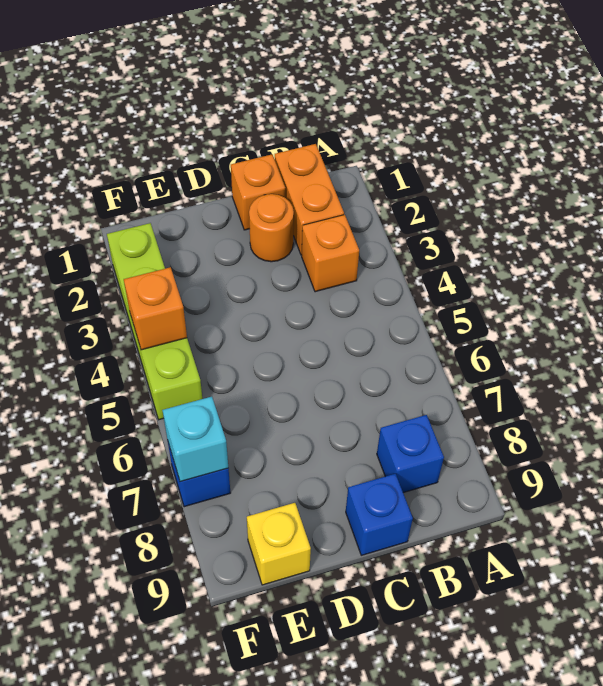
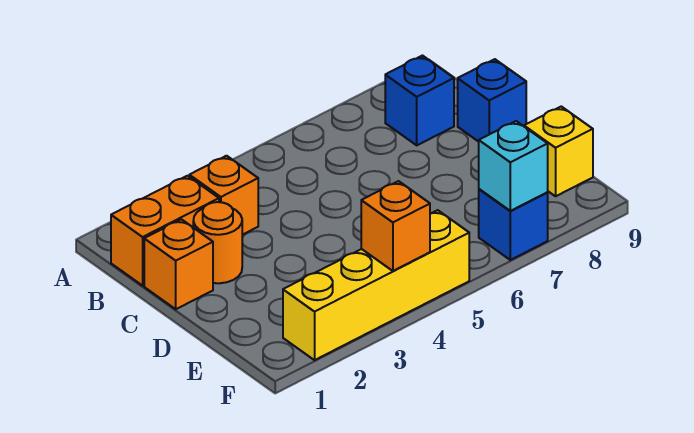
lime 1x4 brick [107,223,202,420] -> yellow 1x4 brick [283,210,469,360]

